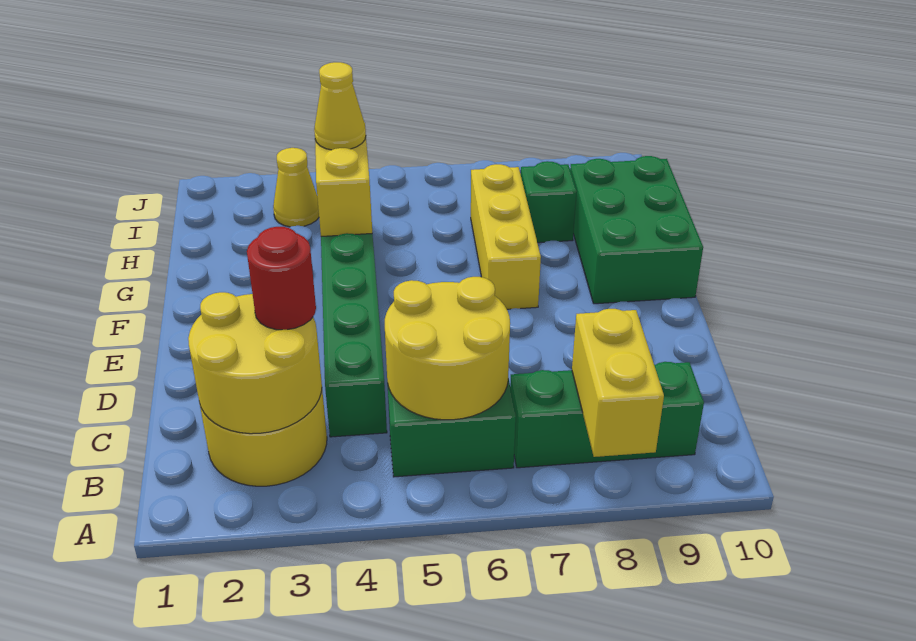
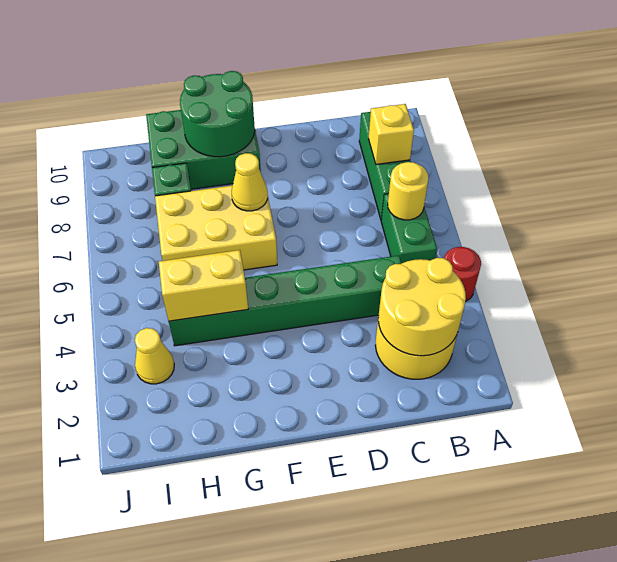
yellow 1x2 brick [572,309,664,457] -> yellow 1x1 brick [369,104,414,164]
yellow 2x2 round brick [385,277,510,420] -> yellow 1x1 round brick [388,162,429,220]
red 1x1 round brick [247,227,316,330] -> red 1x1 round brick moved to [444,247,481,301]
yellow 1x3 brick [471,164,541,309] -> yellow 2x3 brick [155,181,277,270]
none -> green 2x2 round brick [180,71,255,157]
yellow 1x1 cone [314,62,366,150] -> yellow 1x1 cone moved to [232,153,268,211]

